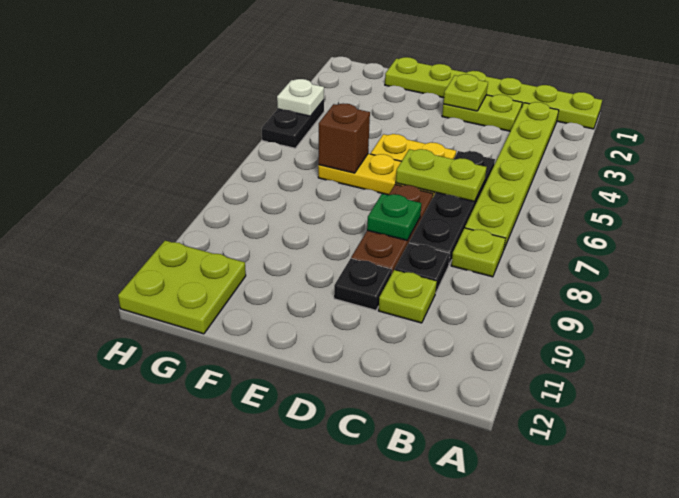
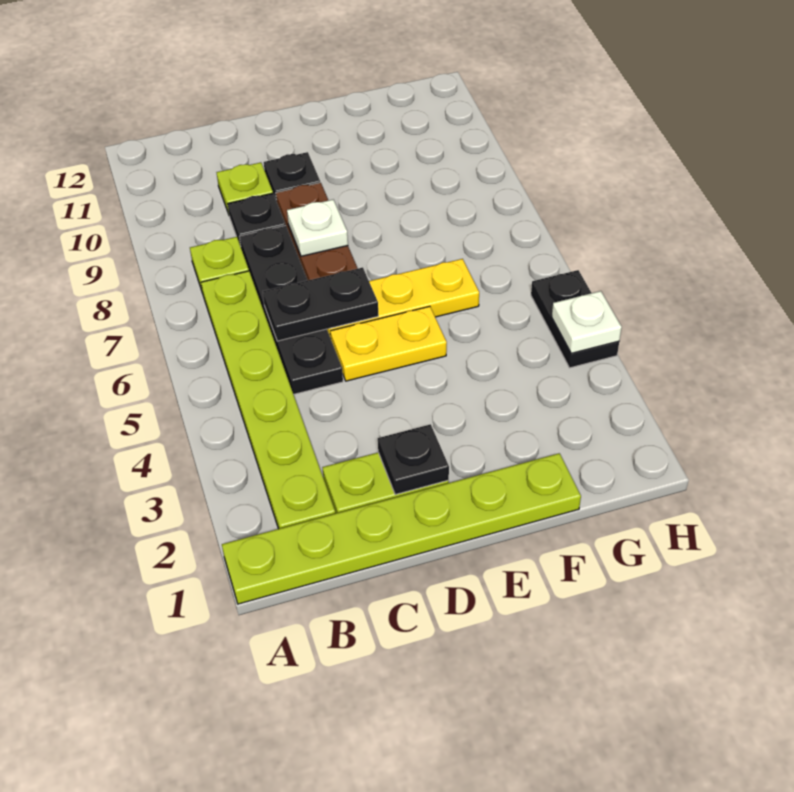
lime 1x2 plate [396,149,487,202] -> black 1x2 plate [263,267,378,341]
lime 1x1 plate [443,74,488,111] -> black 1x1 plate [378,424,449,495]
green 1x1 plate [367,194,421,240] -> white 1x1 plate [287,200,348,256]
brown 1x1 brick [318,103,370,173] -> none
lime 2x2 plate [118,241,246,334] -> none

